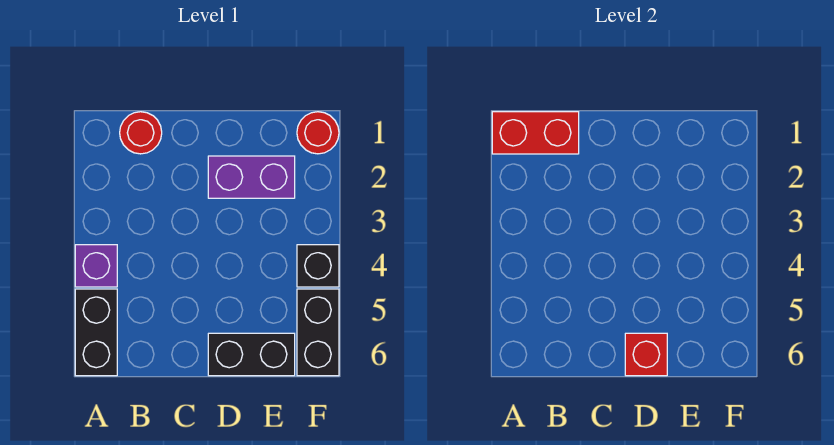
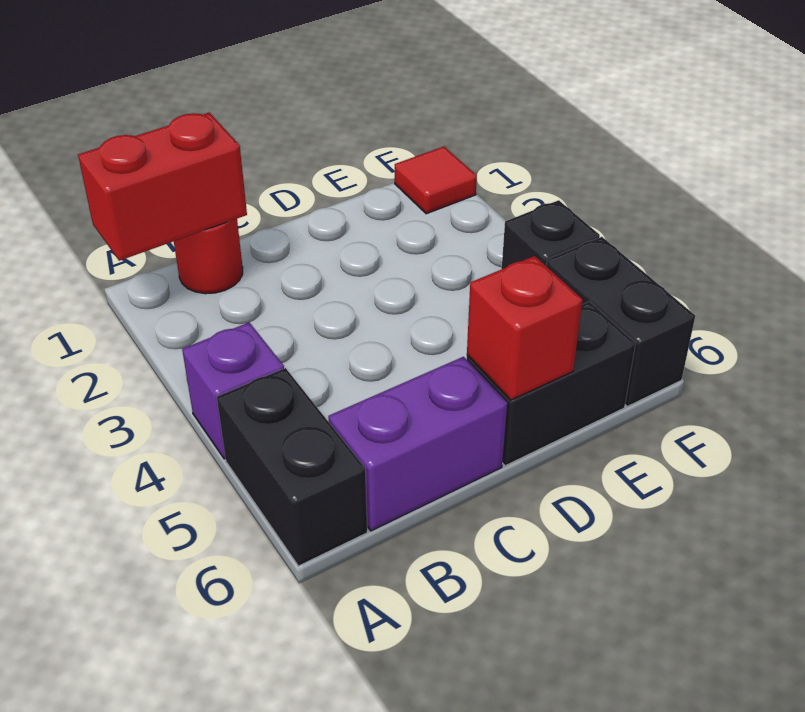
purple 1x2 brick [208,156,295,198] -> purple 1x2 brick moved to [328,357,507,531]
red 1x1 round brick [297,112,339,154] -> red 1x1 tile [395,147,477,214]

